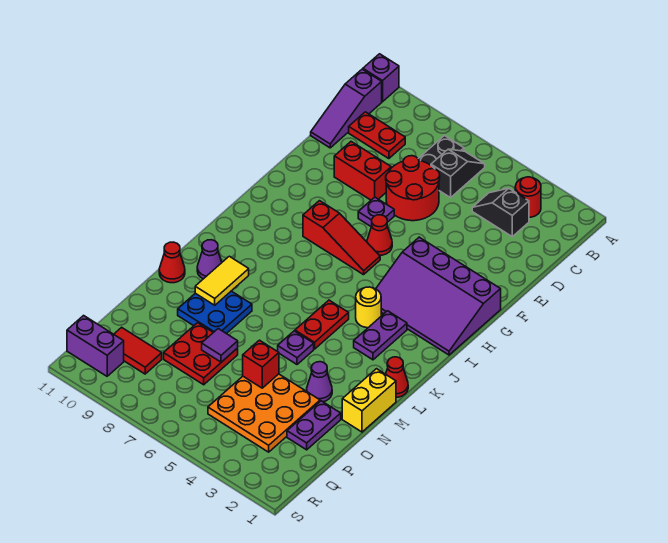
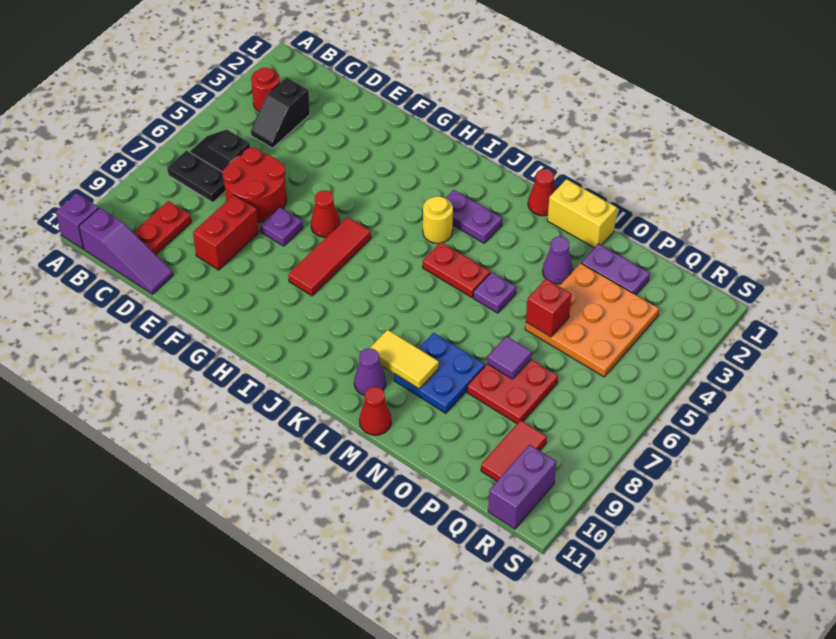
purple 3x4 slope [376,237,501,355] -> none
red 1x3 slope [303,201,380,275] -> red 1x3 tile [288,217,371,296]

